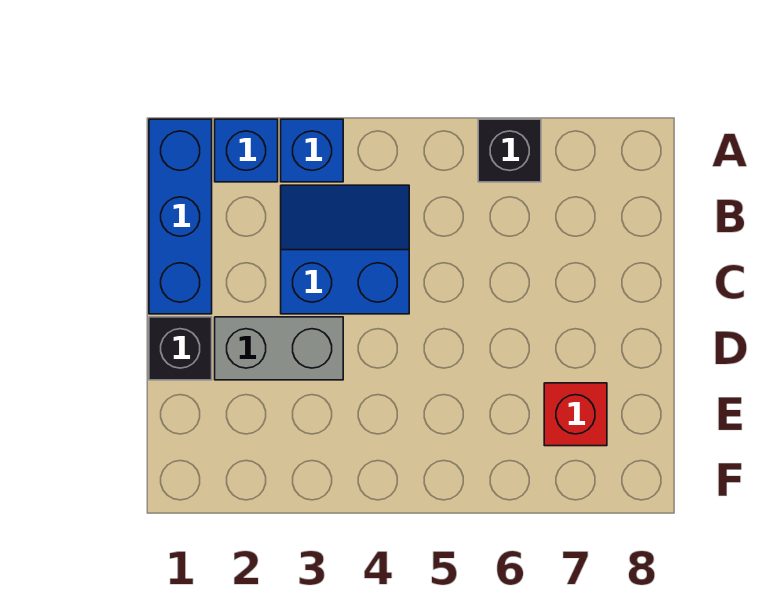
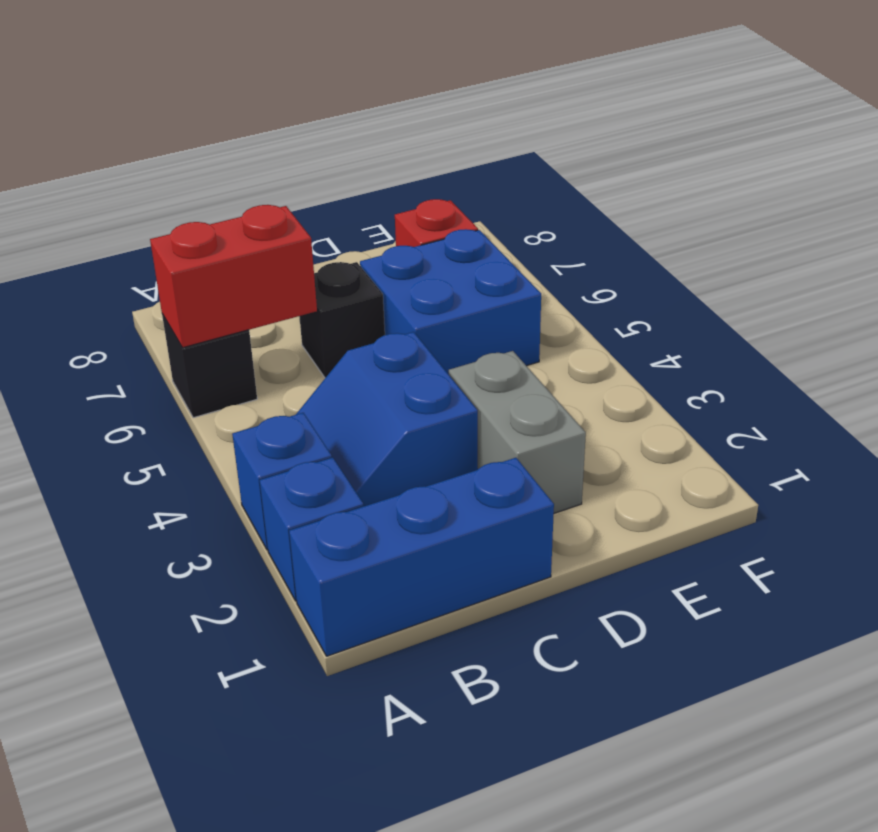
none -> red 1x2 brick [150,205,317,348]
black 1x1 brick [149,317,212,380] -> black 1x1 brick moved to [299,262,385,378]
none -> blue 2x2 brick [360,229,541,374]

